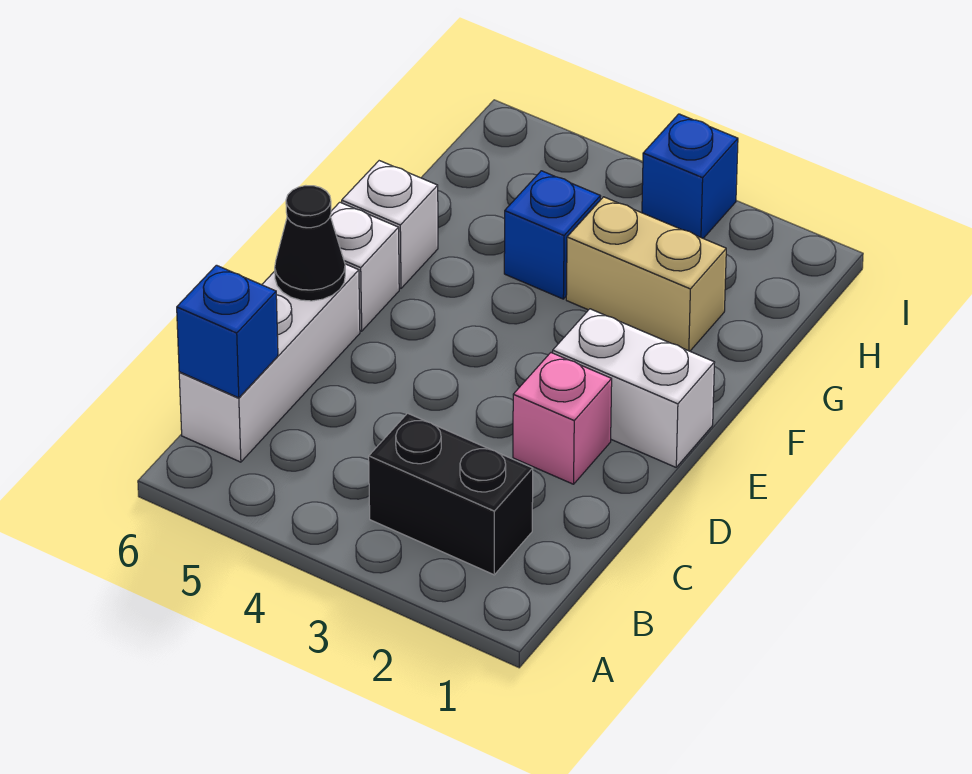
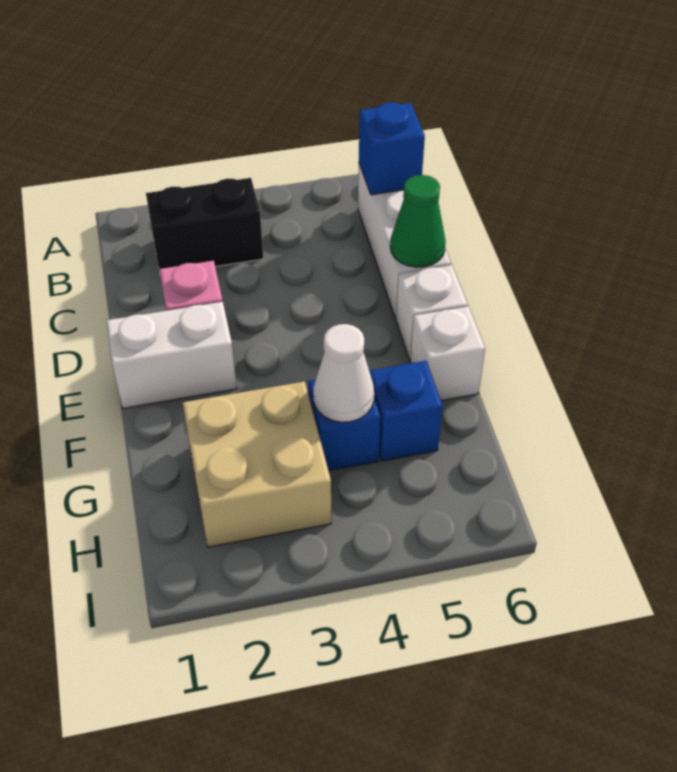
black 1x1 cone [275,186,345,301] -> green 1x1 cone [390,175,446,267]
tan 1x2 brick [566,197,726,351] -> tan 2x2 brick [183,381,331,547]
none -> white 1x1 cone [313,324,374,422]
blue 1x1 brick [642,114,738,238] -> blue 1x1 brick moved to [369,361,443,461]

